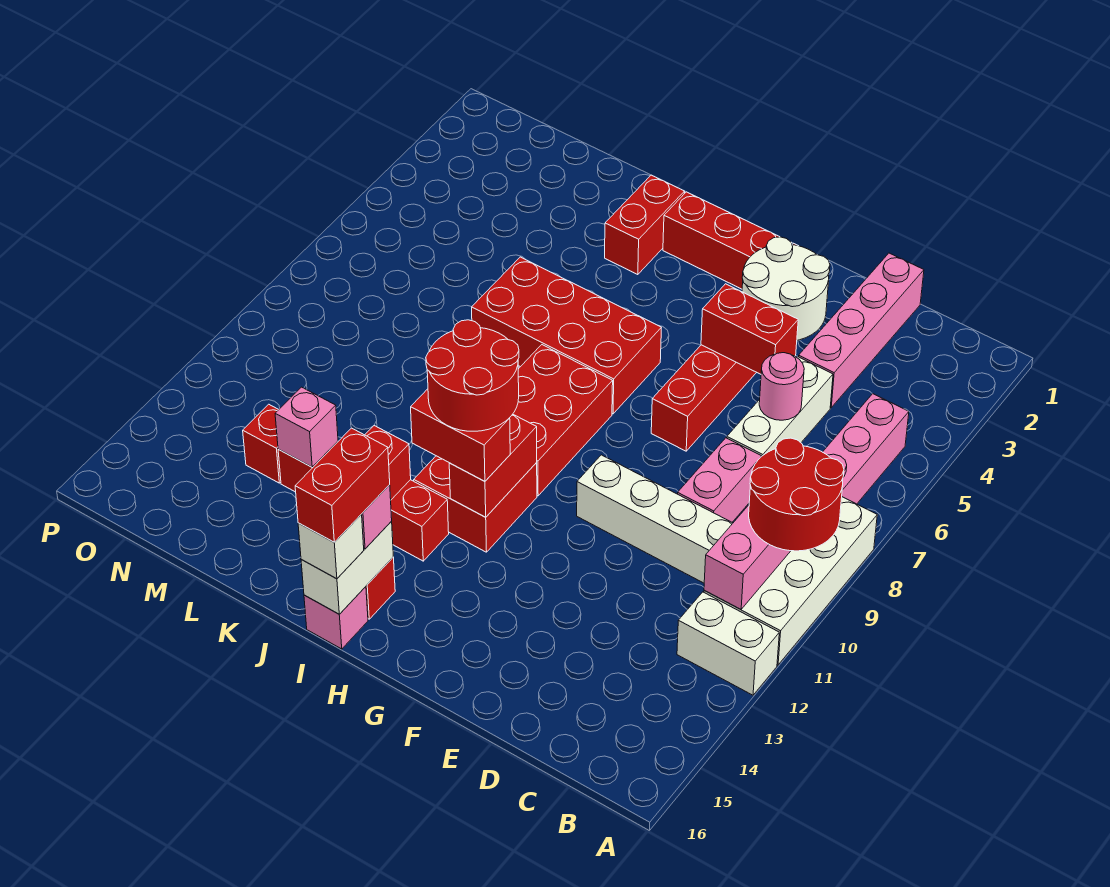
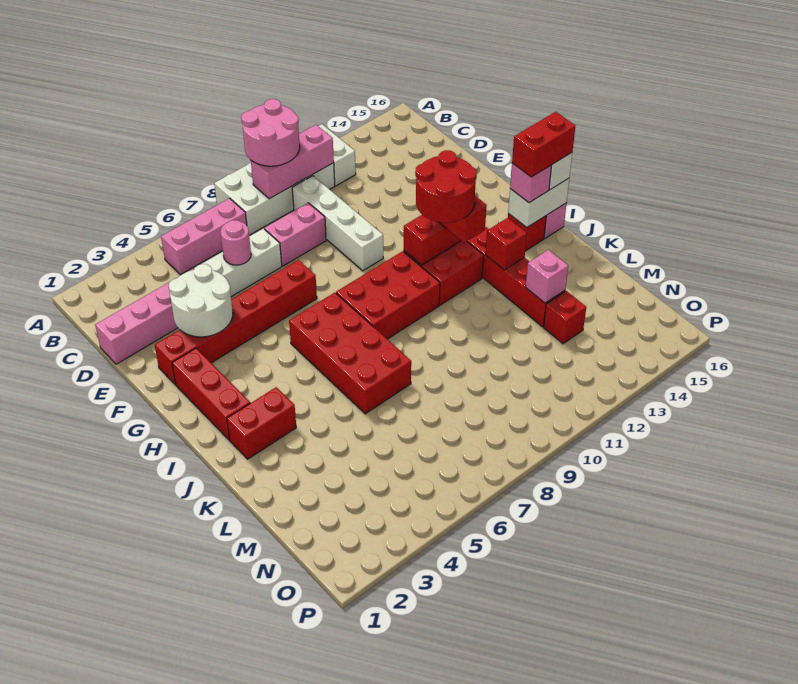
red 2x2 round brick [749,438,844,551] -> pink 2x2 round brick [241,99,300,166]
red 1x2 brick [701,284,798,374] -> none

